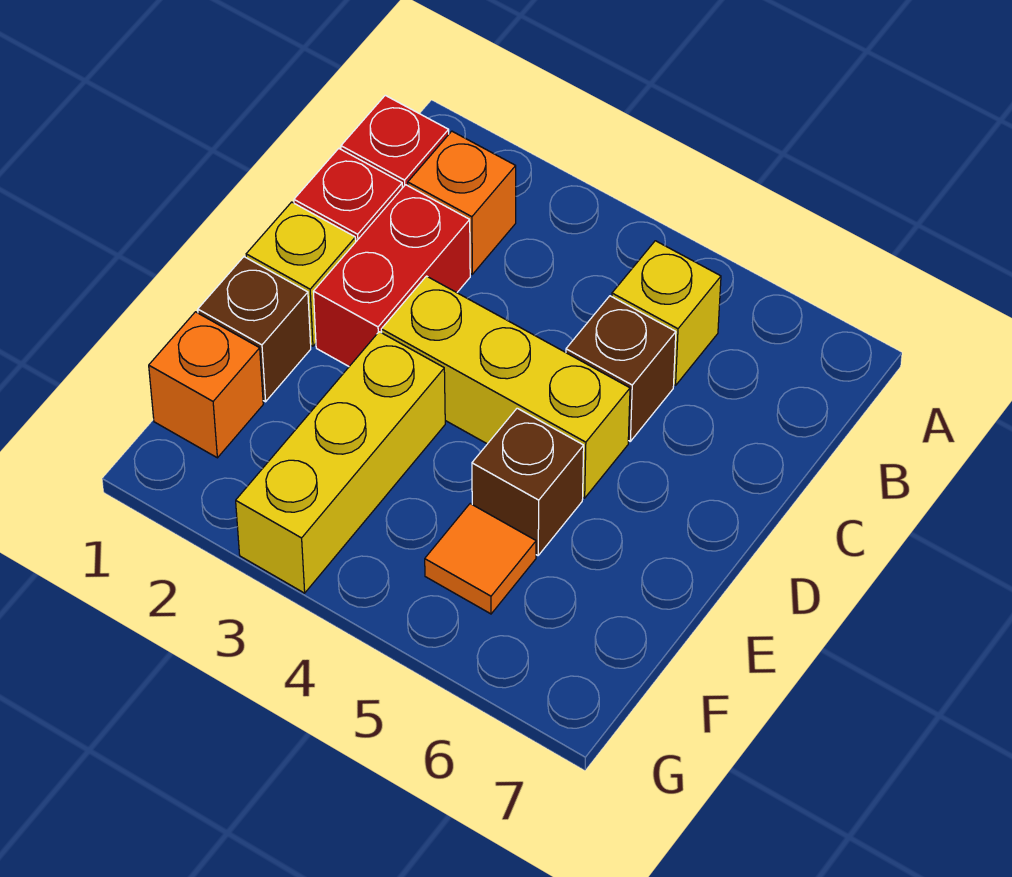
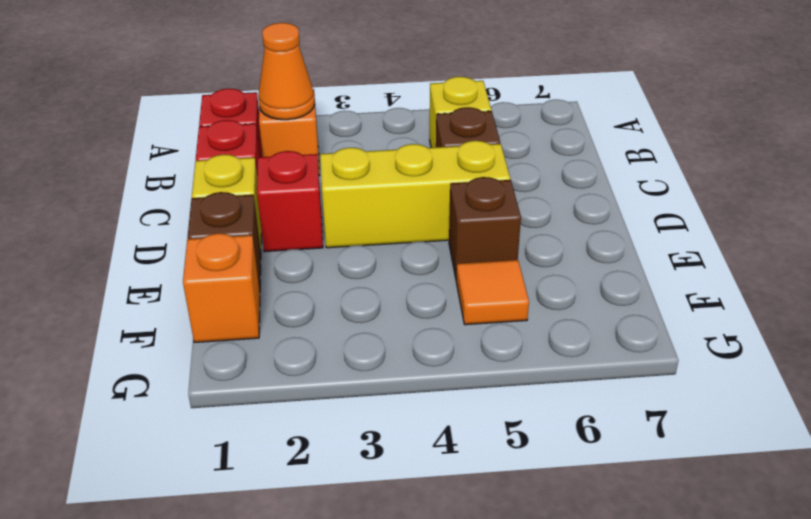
none -> orange 1x1 cone [258,23,315,120]
red 1x2 brick [313,185,470,366] -> red 1x1 brick [257,151,323,252]
yellow 1x3 brick [236,332,445,593] -> none

